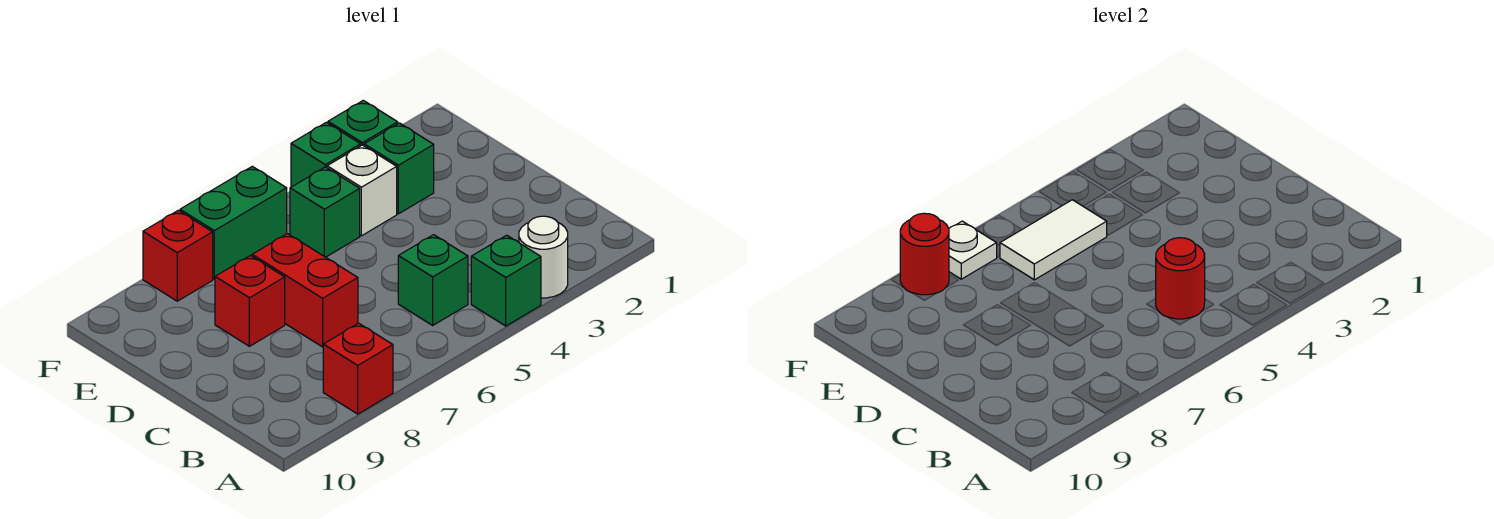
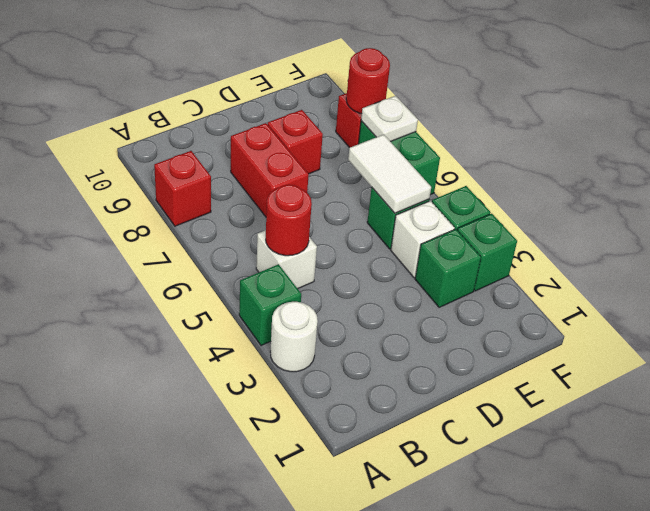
green 1x1 brick [398,235,468,325] -> white 1x1 brick [256,230,317,289]
red 1x2 brick [252,234,358,347] -> red 1x2 brick turned to [231,123,309,217]

